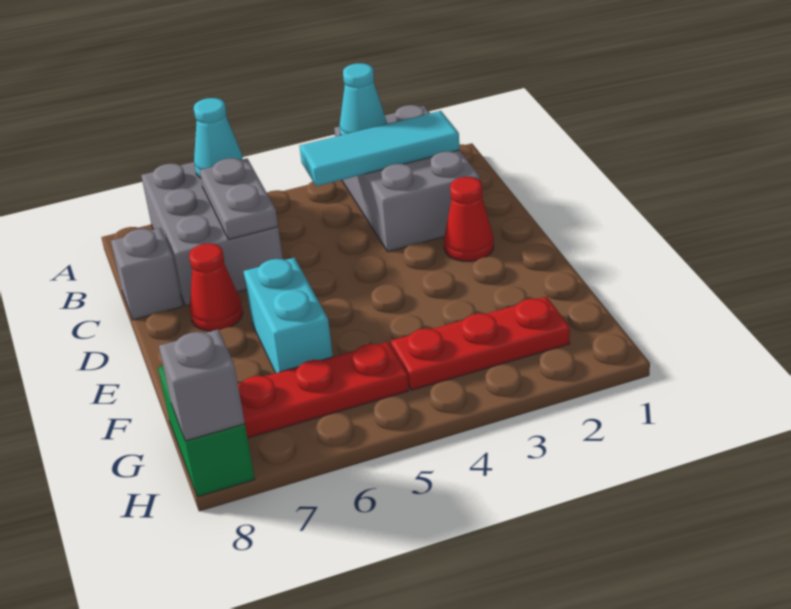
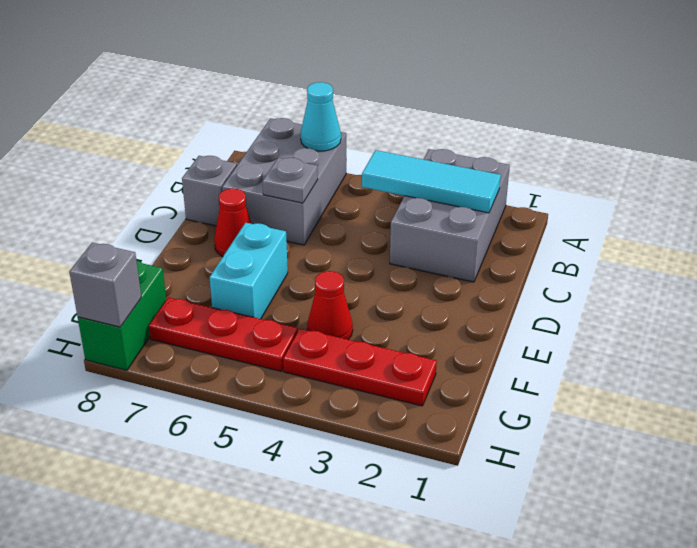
cyan 1x1 cone [339,63,387,135] -> none
grey 1x2 plate [200,158,278,240] -> grey 1x1 plate [263,158,318,203]
red 1x1 cone [444,177,494,261] -> red 1x1 cone moved to [307,271,353,339]

